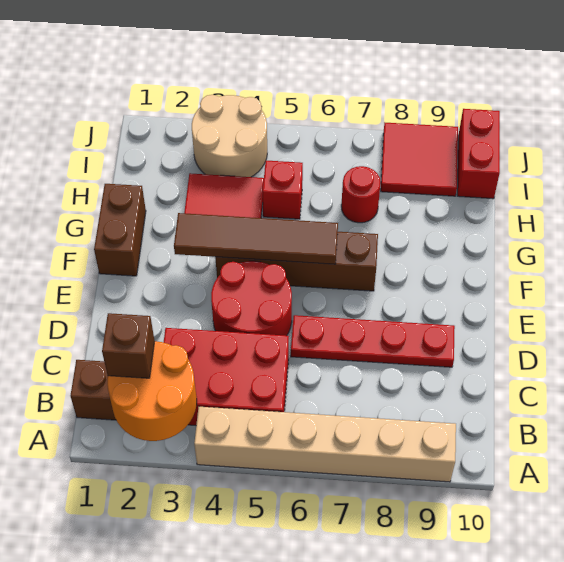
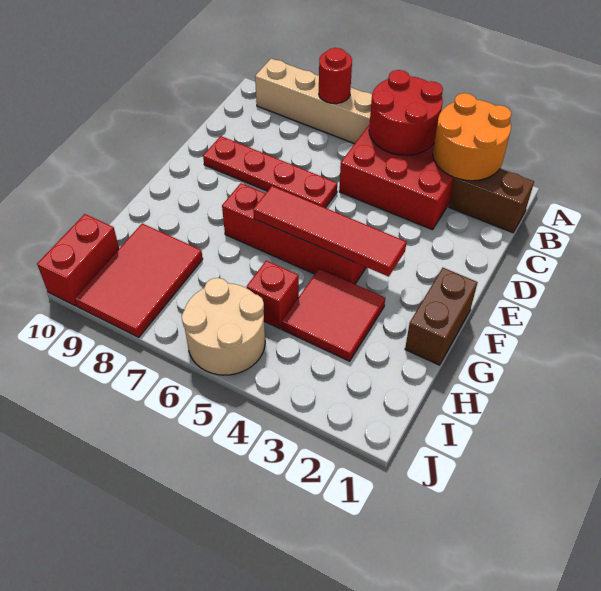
brown 1x1 brick [102,313,155,378] -> none
red 2x2 round brick [211,261,292,336] -> red 2x2 round brick moved to [369,70,443,155]
brown 1x4 tile [174,213,338,264] -> red 1x4 tile [253,186,406,277]
brown 1x4 brick [215,232,378,291] -> red 1x4 brick [222,183,366,284]
red 1x1 round brick [341,166,381,223] -> red 1x1 round brick moved to [319,48,352,104]
tan 2x2 round brick [192,95,267,177] -> tan 2x2 round brick moved to [181,278,265,375]
red 2x2 tile [381,123,458,196] -> red 2x3 tile [75,224,203,337]

